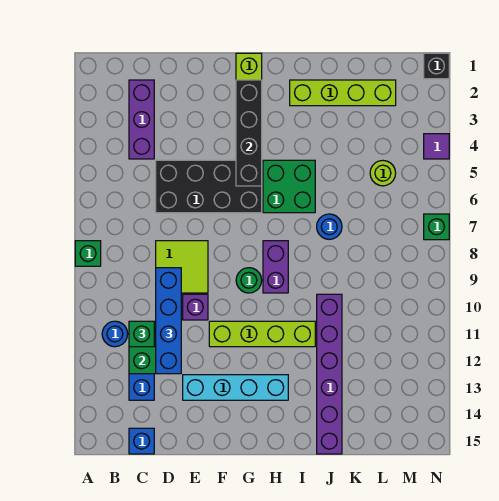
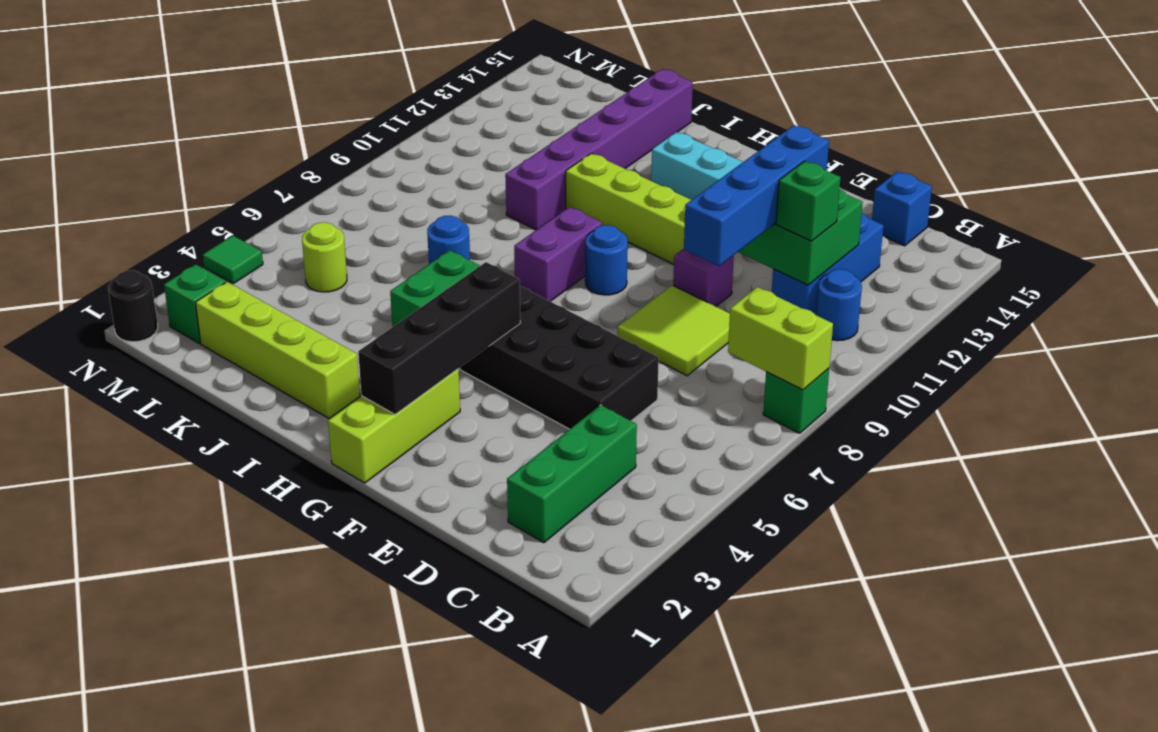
none -> lime 1x2 brick [728,287,833,390]
purple 1x3 brick [129,80,154,159] -> green 1x3 brick [507,405,637,543]
green 1x1 round brick [236,268,262,293] -> blue 1x1 round brick [585,225,628,295]
black 1x1 brick [424,53,449,79] -> black 1x1 round brick [108,270,158,342]
purple 1x1 tile [424,134,449,159] -> green 1x1 tile [203,236,263,284]
green 1x1 brick [424,214,449,240] -> green 1x1 brick moved to [164,264,226,343]

